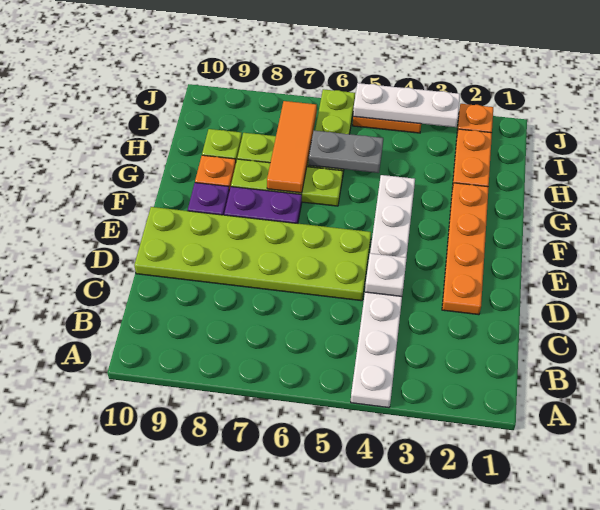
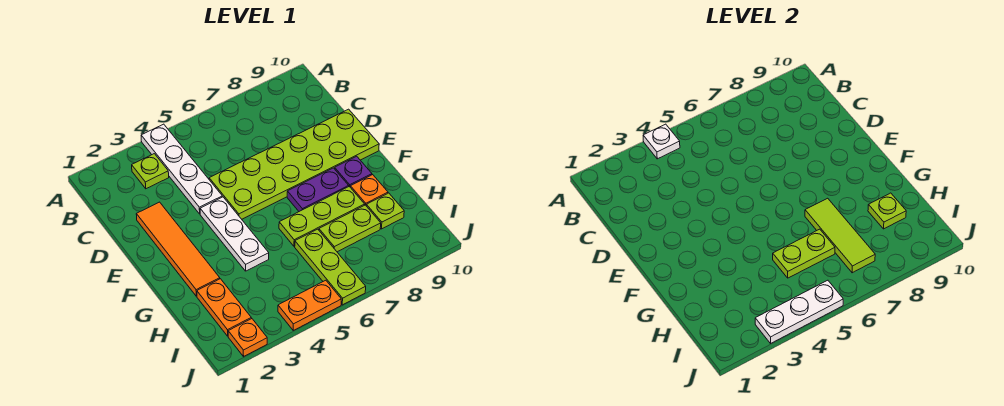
none -> lime 1x1 plate [132,154,169,189]
orange 1x4 plate [442,183,489,315] -> orange 1x4 tile [136,202,220,296]
white 1x1 plate [365,253,407,296] -> white 1x1 plate moved to [643,124,680,159]
orange 1x3 tile [267,101,317,193] -> lime 1x3 tile [805,198,875,273]
grey 1x2 plate [308,131,383,173] -> lime 1x2 plate [773,229,835,278]
none -> lime 1x1 plate [868,193,906,229]

